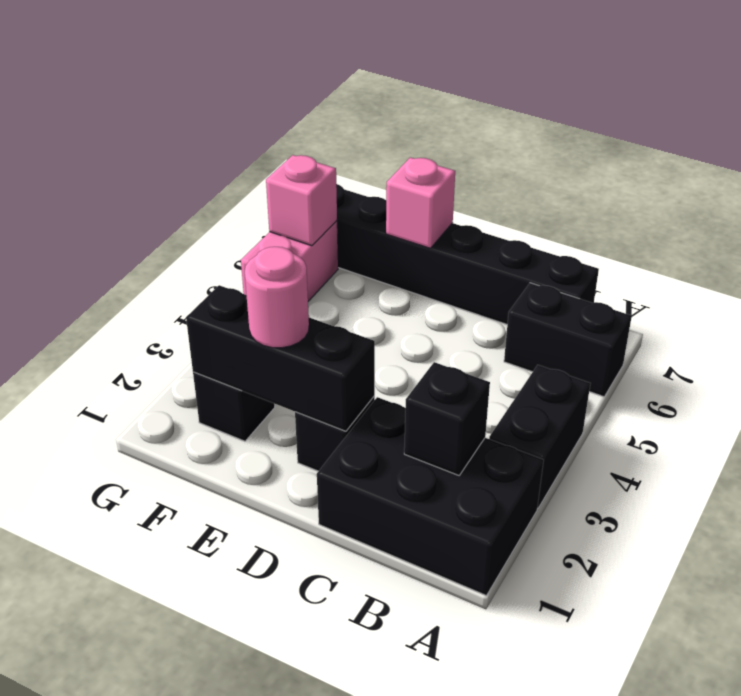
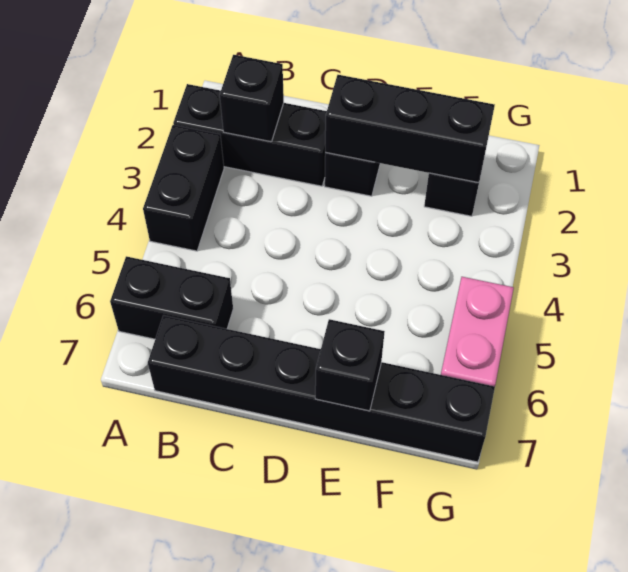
black 2x3 brick [317,397,544,596] -> black 1x3 brick [173,84,327,186]
pink 1x1 round brick [245,247,309,348] -> none
pink 1x1 brick [386,157,455,248] -> black 1x1 brick [315,319,385,411]
pink 1x1 brick [266,155,337,246] -> none

